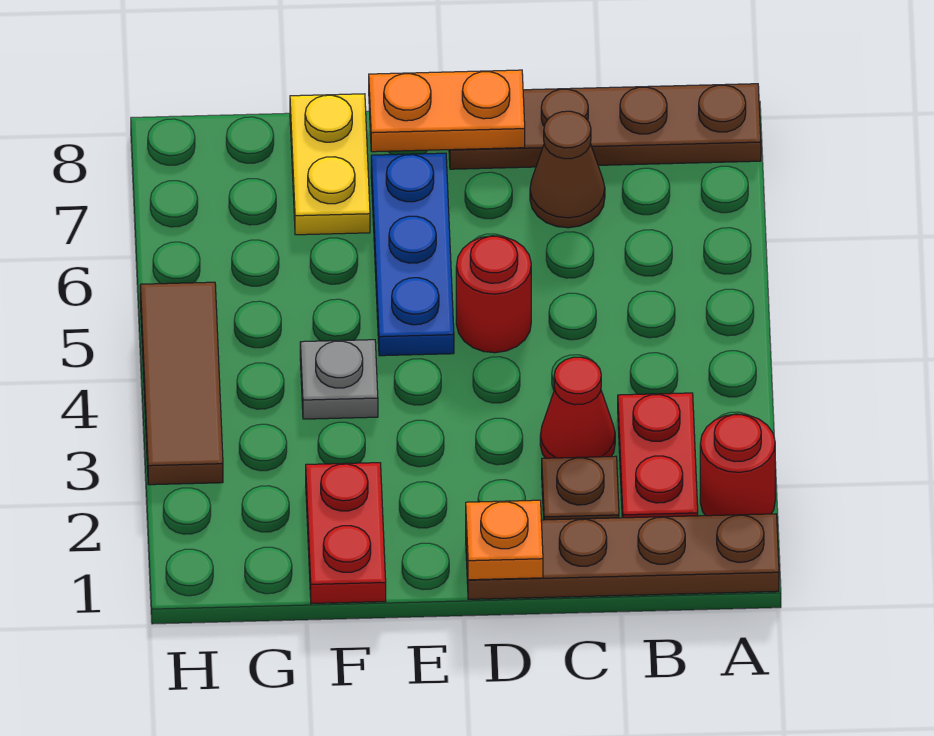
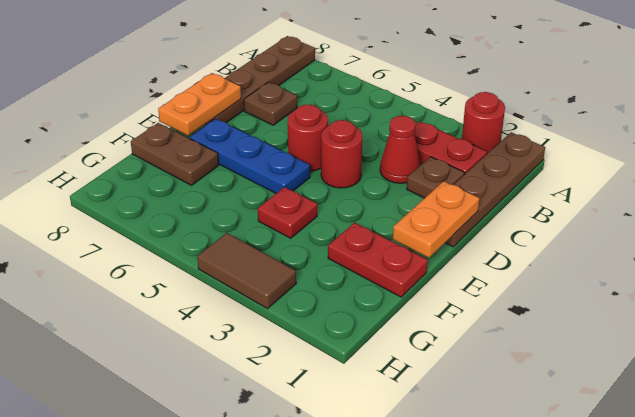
brown 1x1 cone [530,111,605,228] -> brown 1x1 plate [244,82,297,125]
orange 1x1 plate [466,500,543,580] -> orange 1x2 plate [393,181,480,258]
none -> red 1x1 round brick [321,120,362,188]
grey 1x1 plate [300,340,378,419] -> red 1x1 plate [258,187,317,238]
yellow 1x2 plate [290,94,370,235] -> brown 1x2 plate [131,123,219,185]
brown 1x3 tile [140,282,223,485] -> brown 1x2 tile [197,233,296,309]

